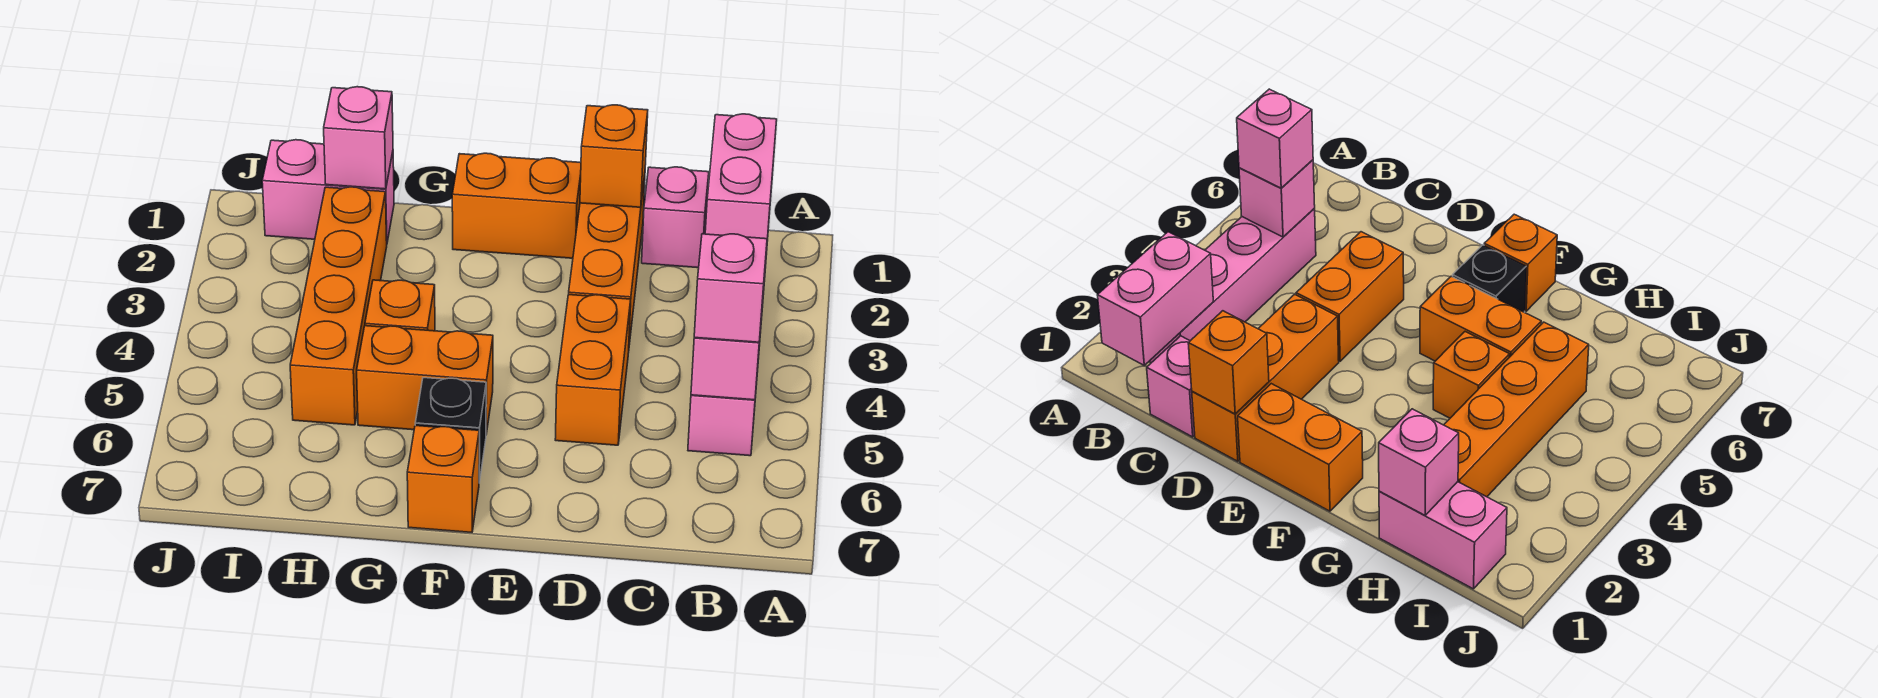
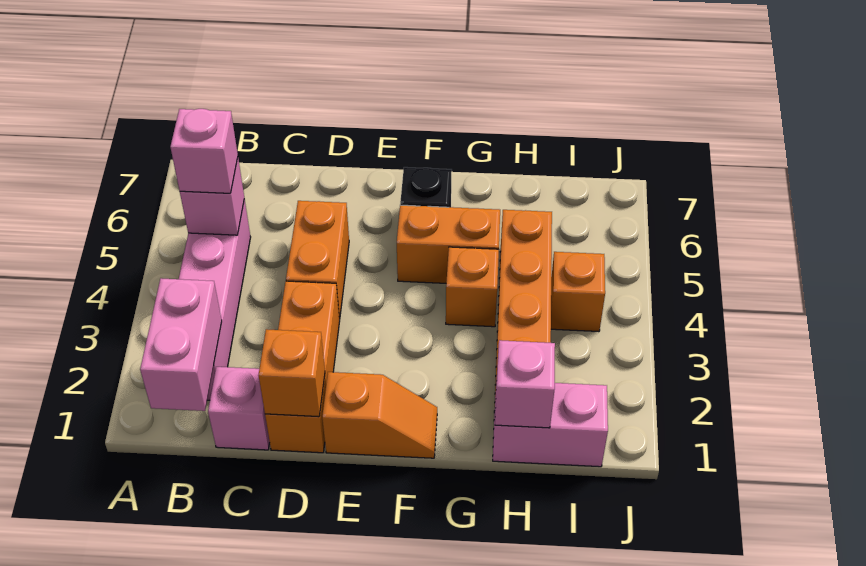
orange 1x2 brick [452,153,581,258] -> orange 1x2 slope [322,372,437,458]
orange 1x1 brick [407,426,479,532] -> orange 1x1 brick moved to [551,252,605,332]

